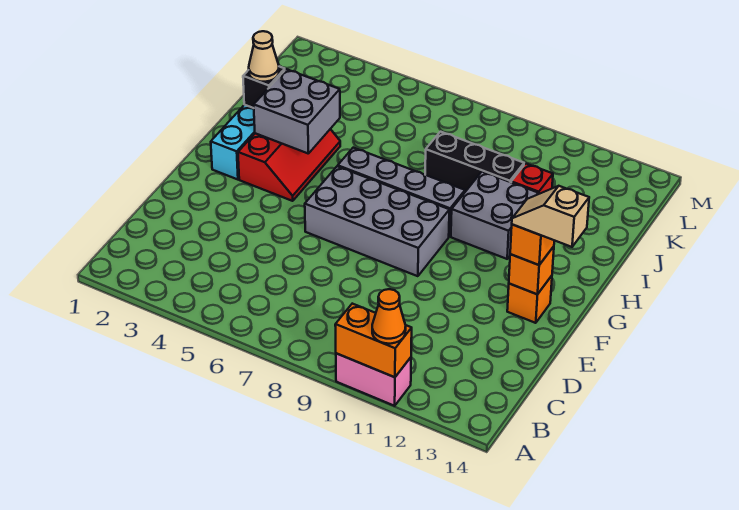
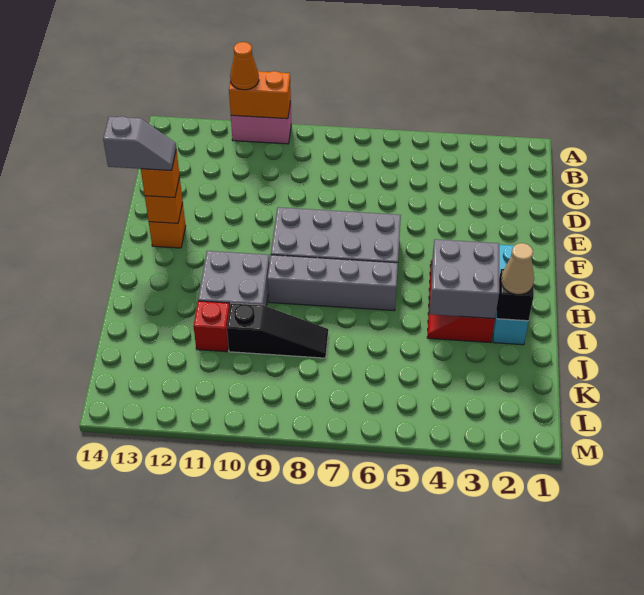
tan 1x2 slope [512,186,589,247] -> grey 1x2 slope [103,116,176,171]
black 1x3 brick [425,132,524,192] -> black 1x3 slope [227,303,328,358]

